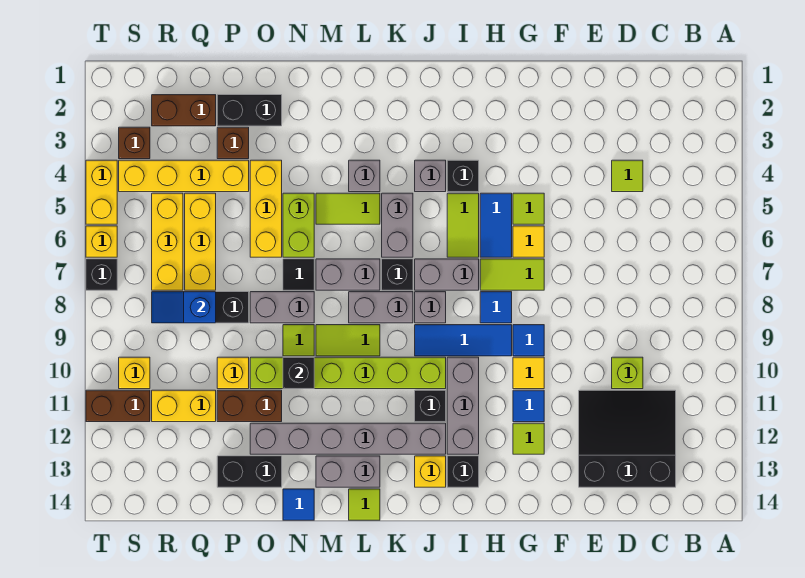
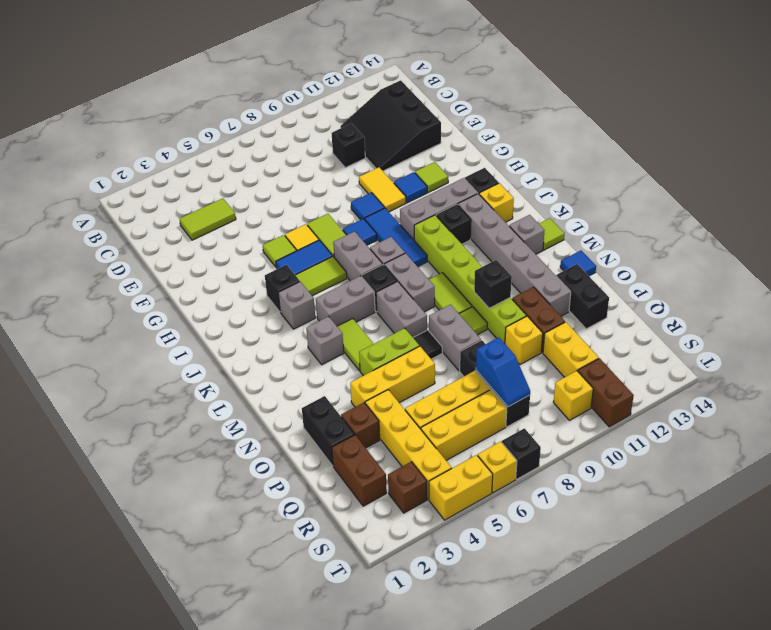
lime 1x1 tile [612,160,643,192] -> lime 1x2 tile [179,198,236,240]
lime 1x1 brick [612,357,643,389] -> black 1x1 brick [332,123,365,168]
yellow 1x1 tile [513,357,544,389] -> yellow 1x2 tile [359,167,406,212]
grey 1x2 brick [316,456,380,487] -> grey 1x1 brick [509,215,545,254]

